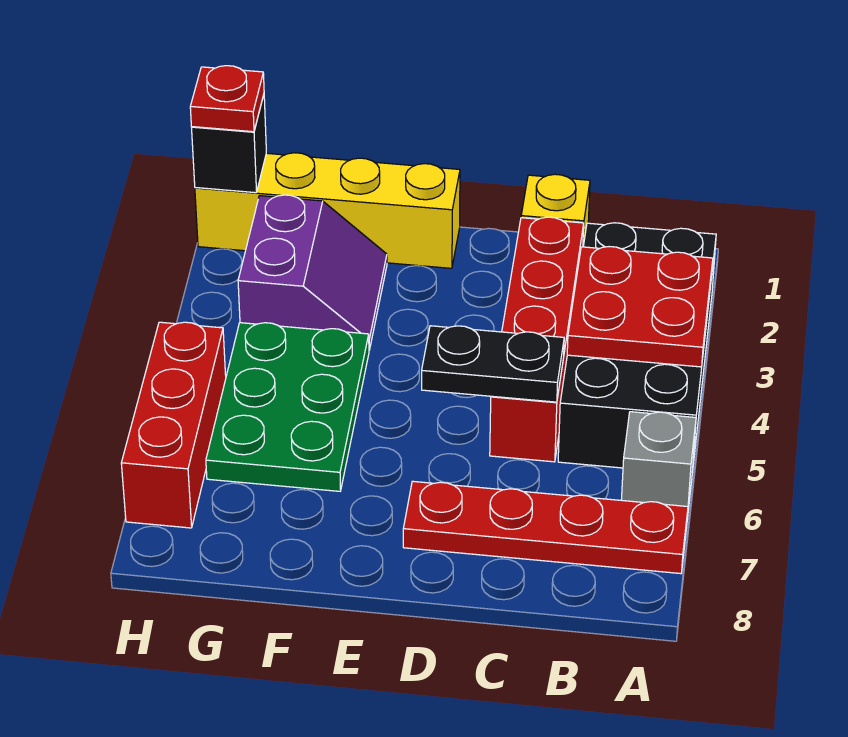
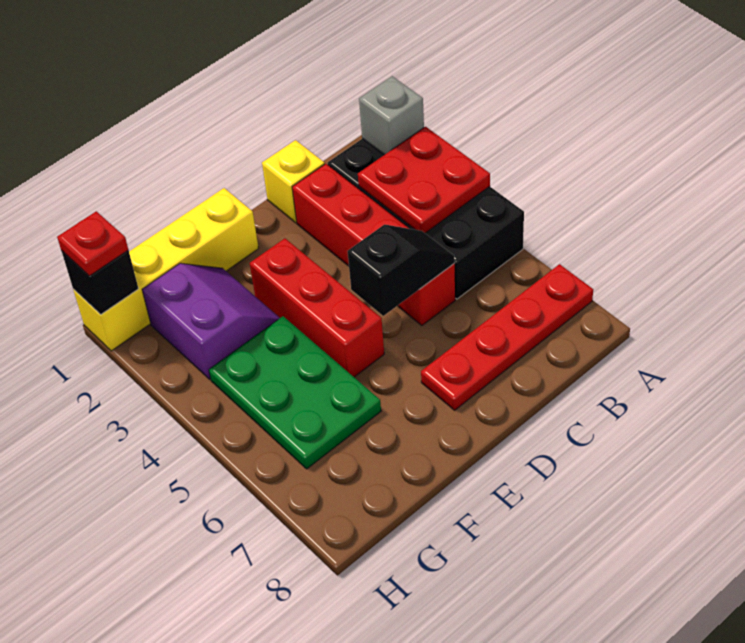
grey 1x1 brick [621,412,696,519] -> grey 1x1 brick moved to [359,76,424,155]
black 1x2 plate [422,326,564,402] -> black 1x2 slope [347,224,455,316]
red 1x3 brick [121,322,226,528] -> red 1x3 brick moved to [250,238,384,377]

